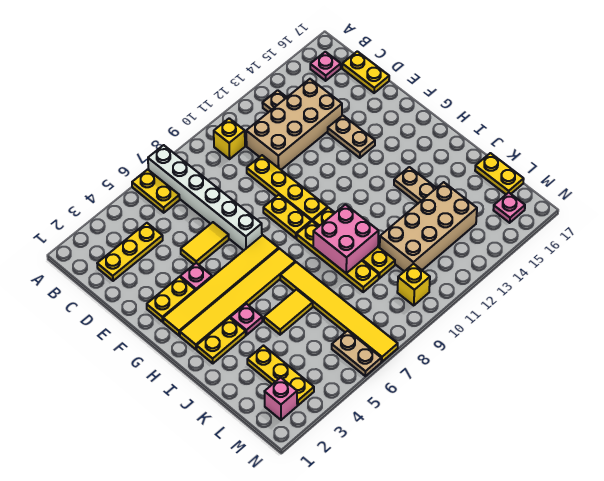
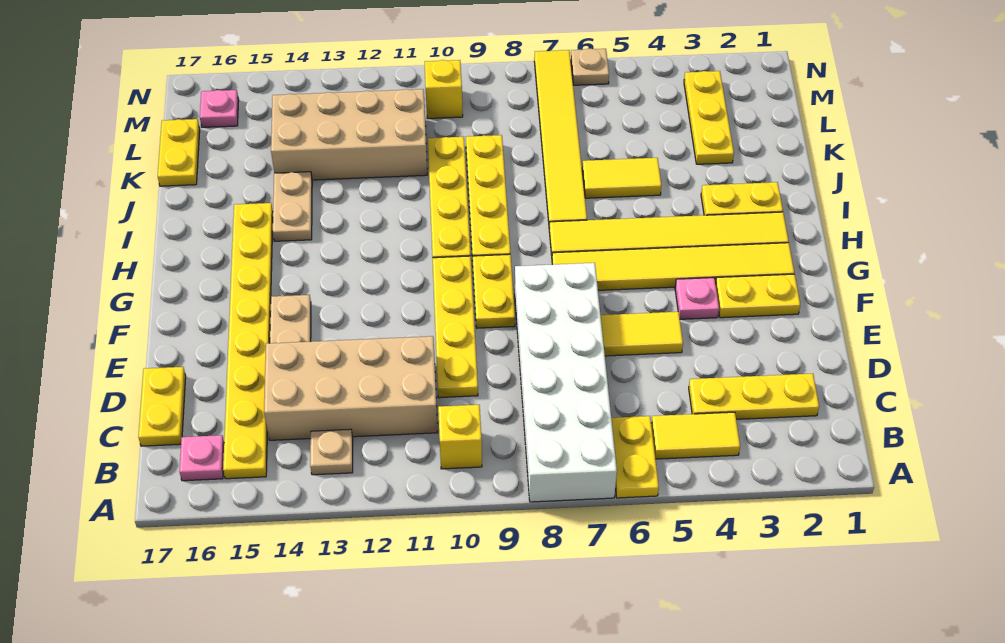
white 1x6 brick [148,145,262,250] -> white 2x6 brick [515,263,617,502]
none -> yellow 1x2 tile [651,412,740,459]
none -> yellow 1x8 plate [223,203,273,479]
pink 1x1 plate [230,304,262,335] -> none
pink 2x2 brick [313,205,379,273] -> none
pink 1x1 brick [264,377,297,420] -> none
tan 1x2 plate [332,331,381,376] -> tan 1x1 plate [571,49,609,85]

